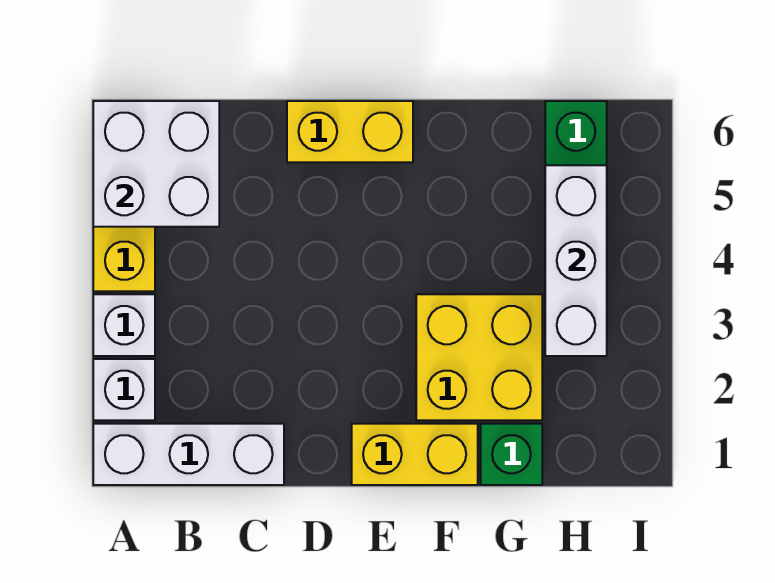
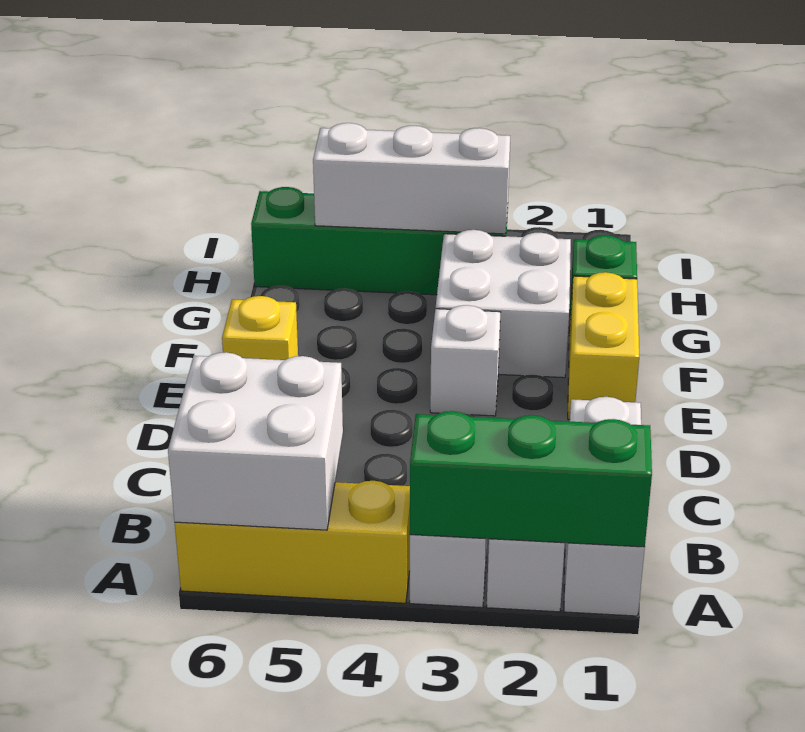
none -> green 1x3 brick [410,411,652,547]
yellow 1x2 brick [287,101,413,162] -> yellow 1x1 brick [222,296,298,360]
none -> white 1x1 brick [430,305,500,416]
yellow 2x2 brick [416,294,542,420] -> white 2x2 brick [436,230,571,378]

